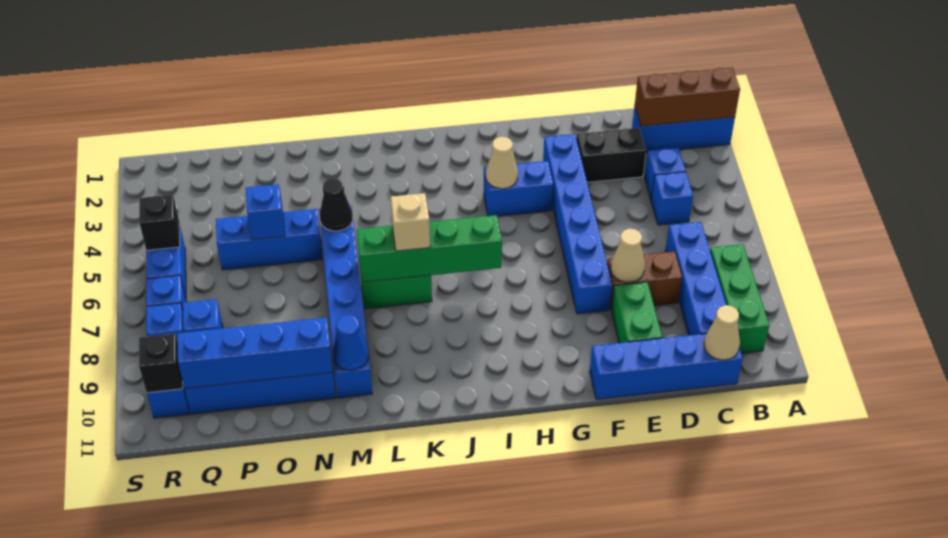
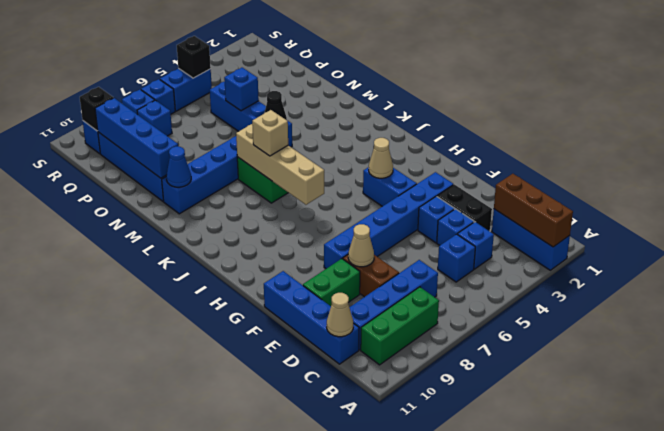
none -> blue 1x1 brick [437,209,474,246]
none -> blue 1x1 brick [418,196,455,243]
green 1x4 brick [357,215,502,282] -> tan 1x4 brick [236,124,324,205]

